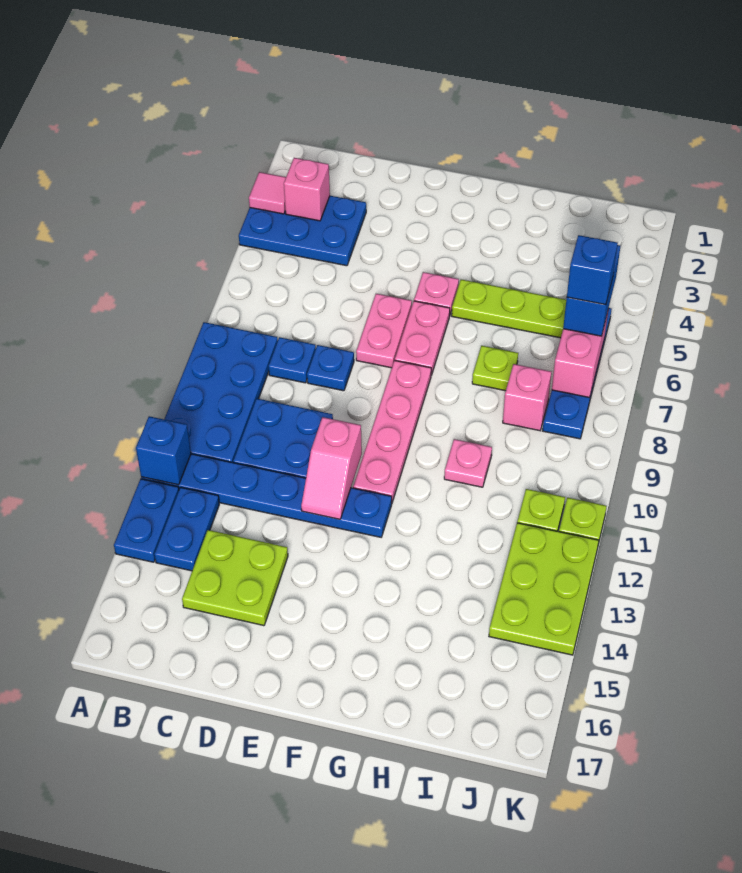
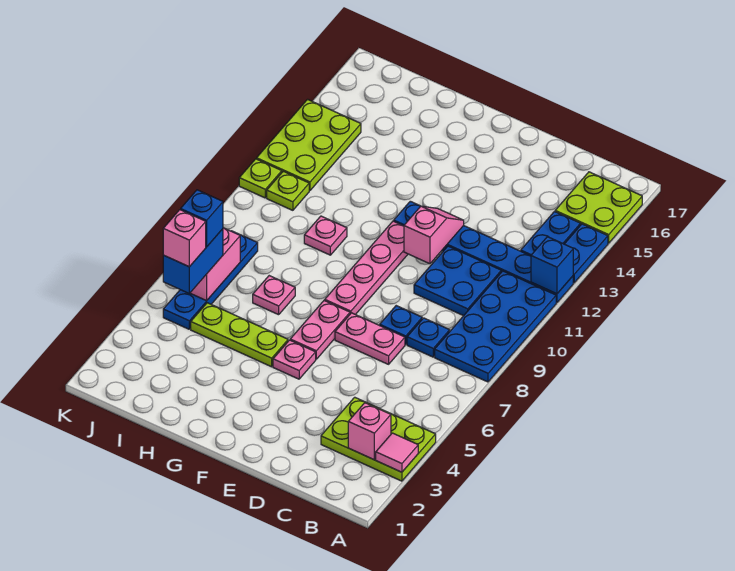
blue 2x3 plate [239,196,366,266] -> lime 2x3 plate [321,397,436,481]
lime 2x2 plate [182,530,288,626] -> lime 2x2 plate moved to [555,172,642,243]
pink 1x2 plate [356,294,412,368] -> pink 1x2 plate turned to [335,313,405,364]
lime 1x1 plate [472,346,518,391] -> pink 1x1 plate [253,276,295,315]
pink 1x1 brick [503,364,551,431] -> pink 1x1 brick moved to [163,210,206,267]

